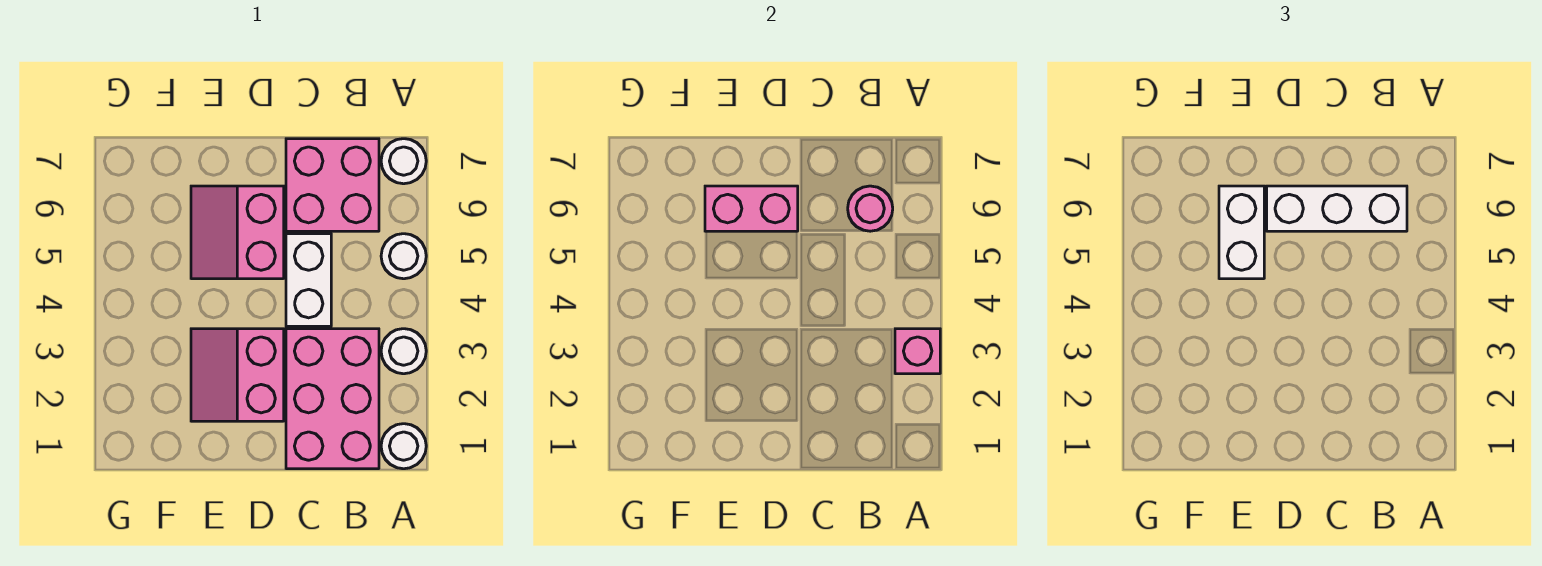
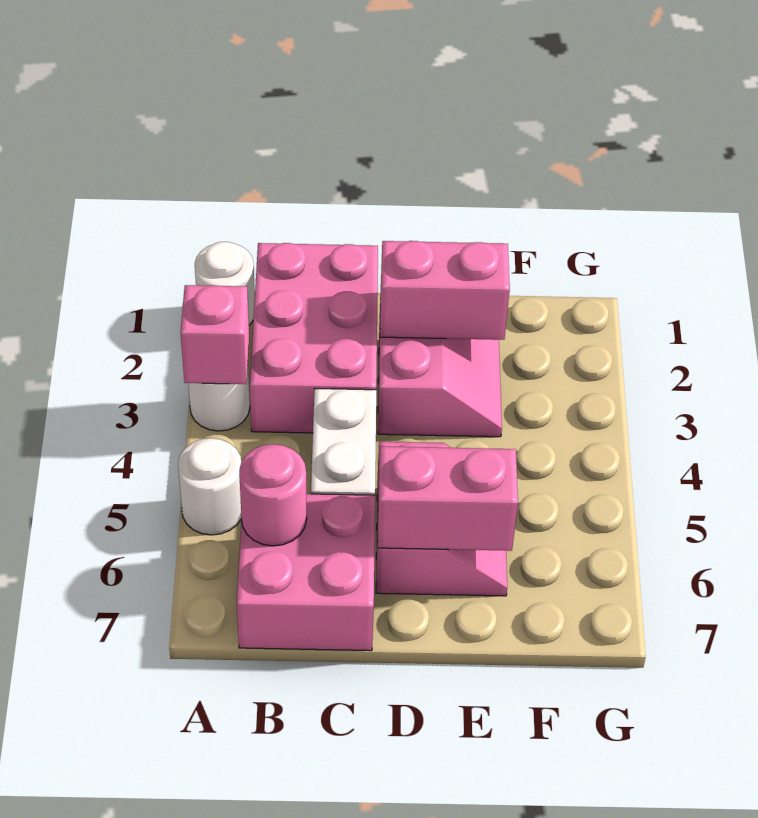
white 1x1 round brick [381,139,426,184] -> none
white 1x3 brick [1267,186,1407,231] -> none
none -> pink 1x2 brick [380,241,510,340]
white 1x2 brick [1219,186,1264,279] -> none

